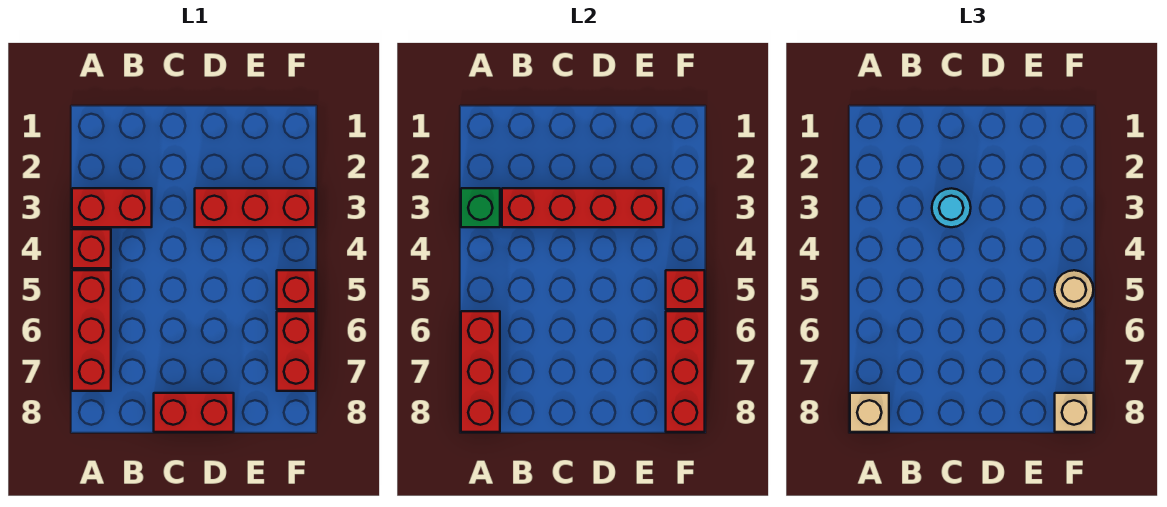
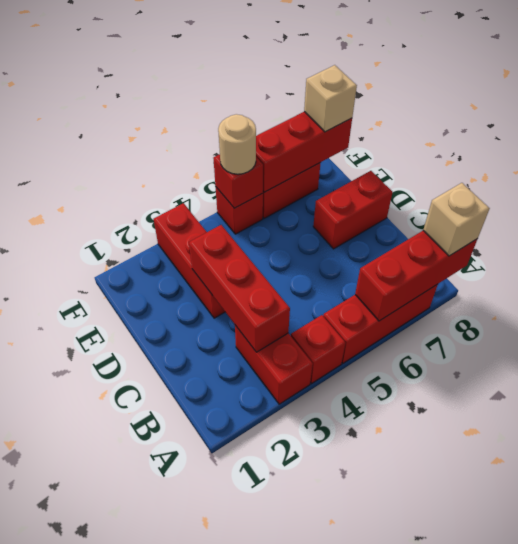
green 1x1 brick [461,188,500,227] -> none
red 1x4 brick [502,188,664,227] -> red 1x3 brick [189,225,290,352]
cyan 1x1 round brick [932,188,971,227] -> none
red 1x2 brick [154,393,234,432] -> red 1x2 brick turned to [313,171,393,249]

